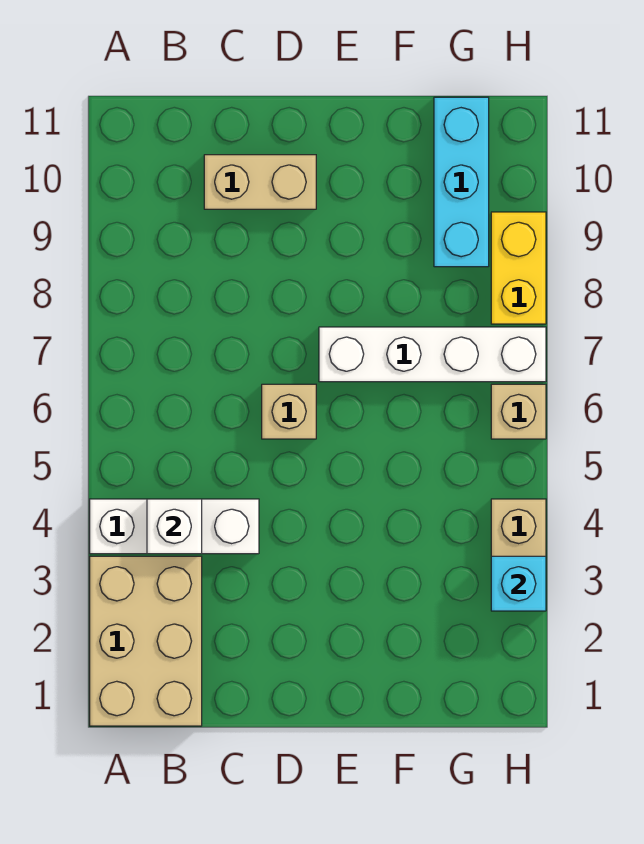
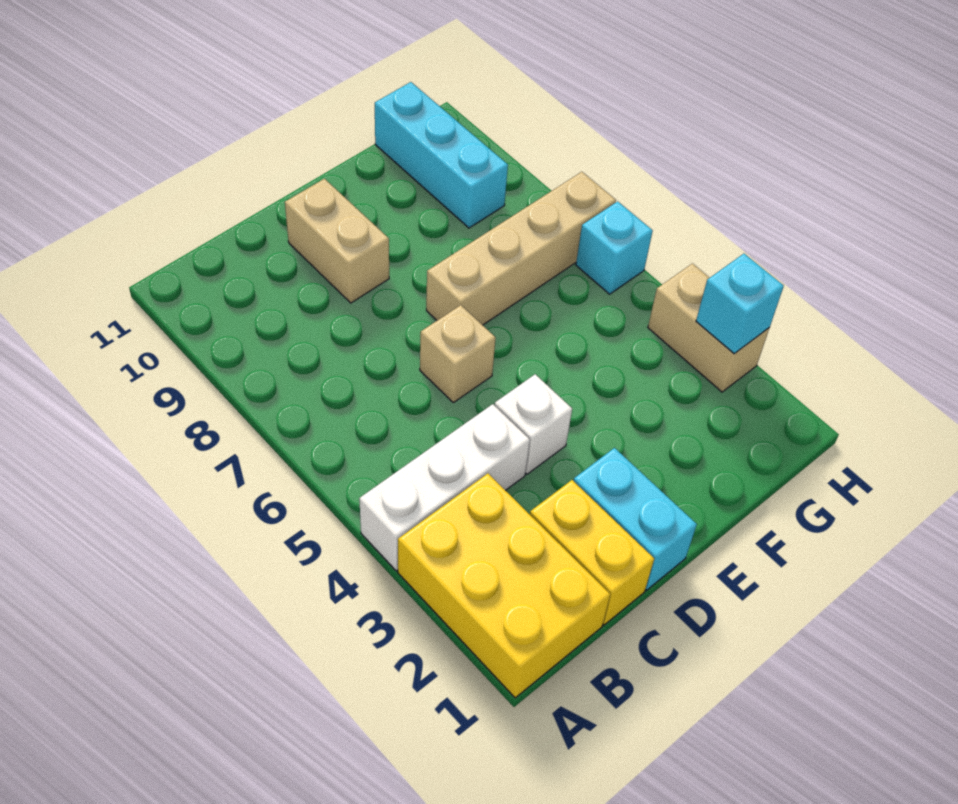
tan 2x3 brick [90,556,202,726] -> yellow 2x3 brick [398,473,610,698]
white 1x1 brick [147,499,202,554] -> white 1x1 brick moved to [495,374,572,474]
tan 1x2 brick [204,155,316,209] -> tan 1x2 brick turned to [285,179,389,303]
none -> cyan 1x2 brick [574,448,697,590]
white 1x4 brick [319,327,546,382] -> tan 1x4 brick [426,172,616,325]
tan 1x1 brick [491,384,546,439] -> cyan 1x1 brick [576,201,653,294]
yellow 1x2 brick [491,212,546,324] -> yellow 1x2 brick moved to [530,480,654,625]

